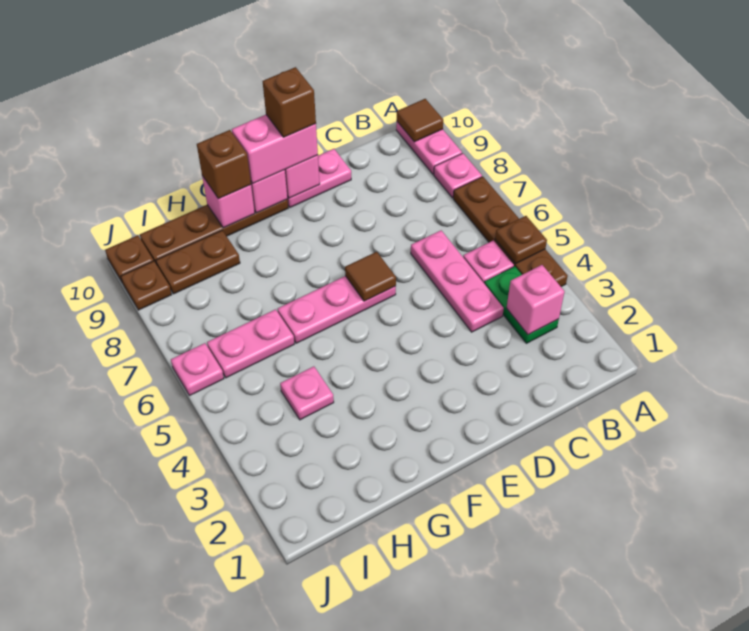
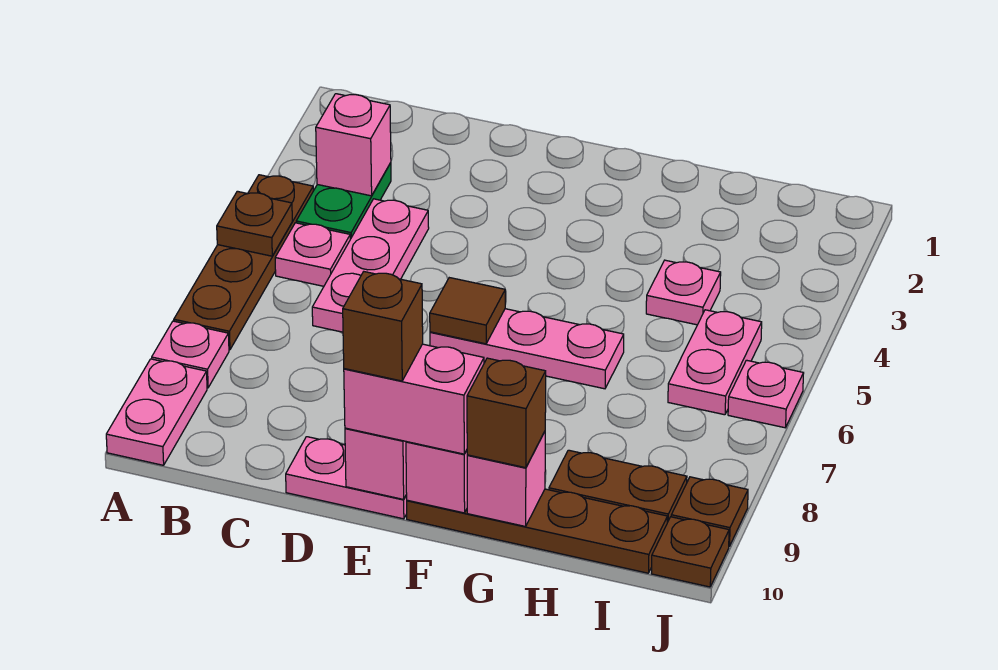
brown 1x1 tile [397,99,443,142] -> none
pink 1x2 plate [207,309,294,378] -> pink 1x2 plate turned to [668,310,762,415]

